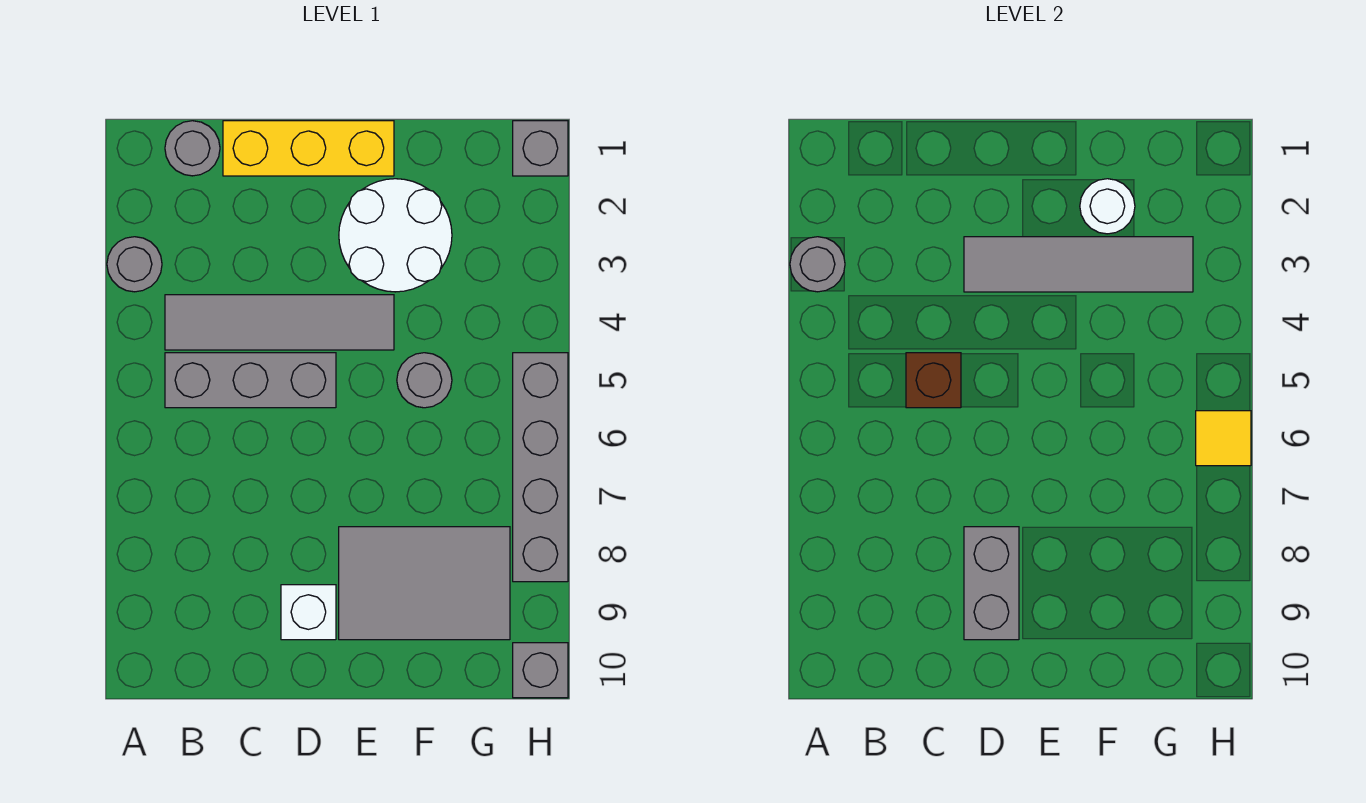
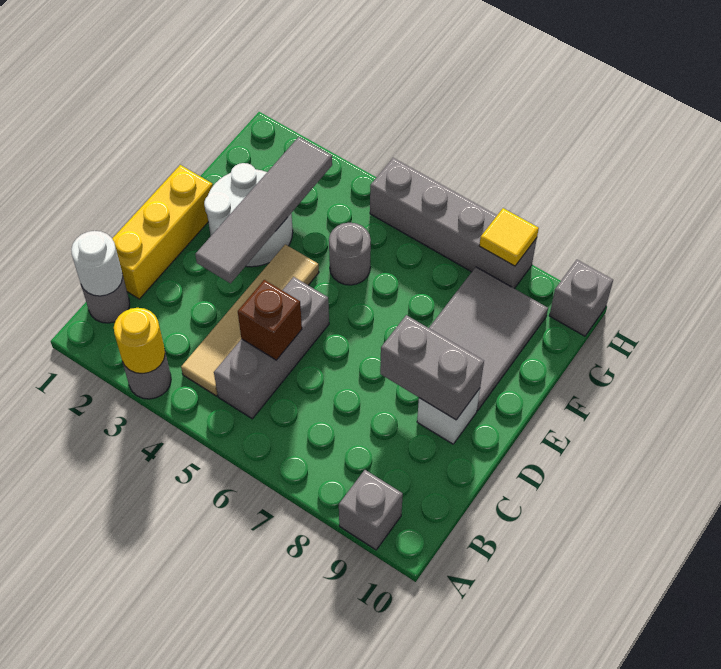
grey 1x1 round brick [790,237,845,292] -> yellow 1x1 round brick [114,308,165,374]
grey 1x4 tile [165,295,394,350] -> tan 1x4 tile [181,244,319,396]
white 1x1 round brick [1080,179,1135,234] -> white 1x1 round brick moved to [71,231,123,296]
grey 1x1 brick [513,121,568,176] -> grey 1x1 brick moved to [339,470,403,550]
yellow 1x1 tile [1196,411,1251,466] -> yellow 1x1 tile moved to [479,208,539,266]

